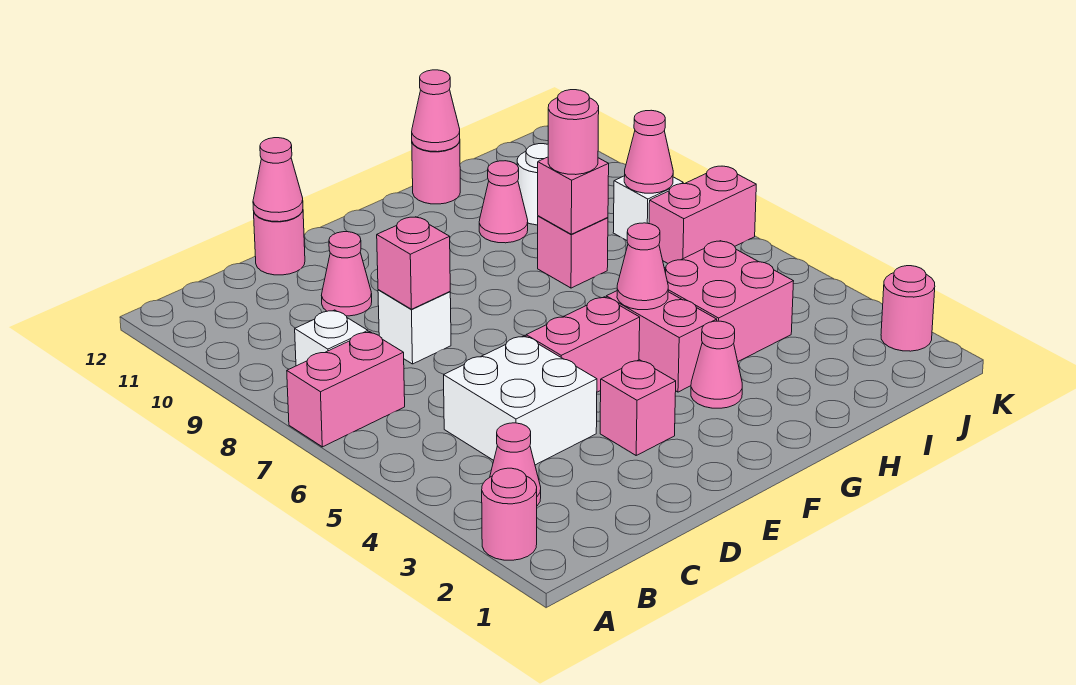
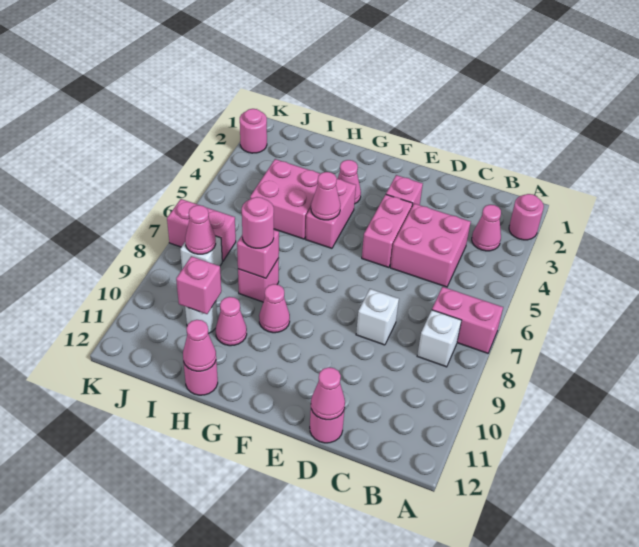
white 2x2 brick [444,336,597,465] -> pink 2x2 brick [390,204,471,287]
pink 1x1 brick [377,217,450,309] -> pink 1x1 brick moved to [176,256,221,314]
pink 1x1 cone [322,232,372,316] -> pink 1x1 cone moved to [259,284,290,333]
pink 1x2 brick [526,297,640,392] -> pink 1x2 brick turned to [362,195,413,268]

